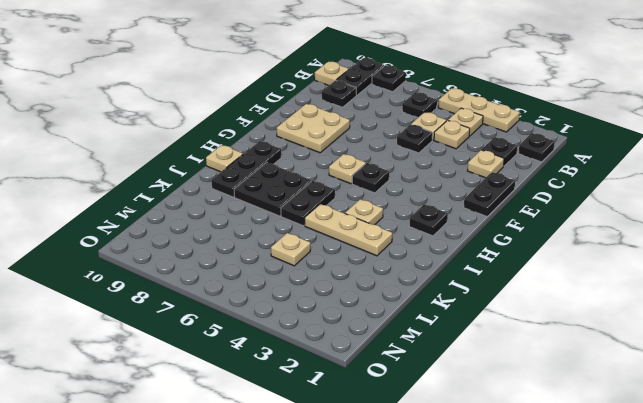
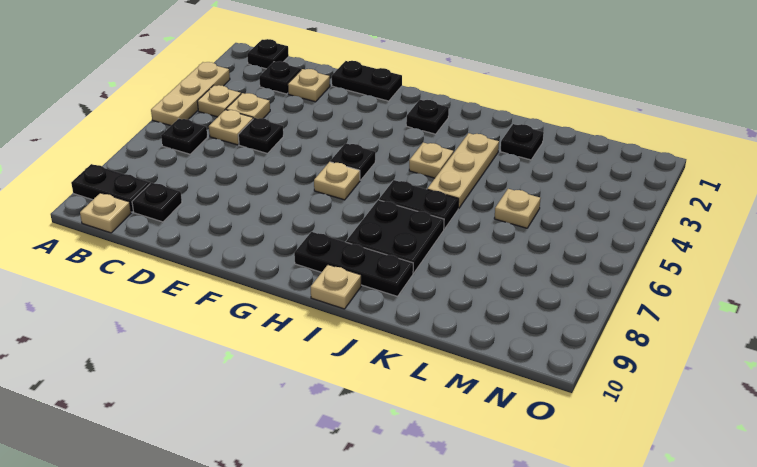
black 1x1 plate [372,65,406,92] -> black 1x1 plate moved to [501,124,544,160]
tan 2x2 plate [277,104,350,153] -> none

